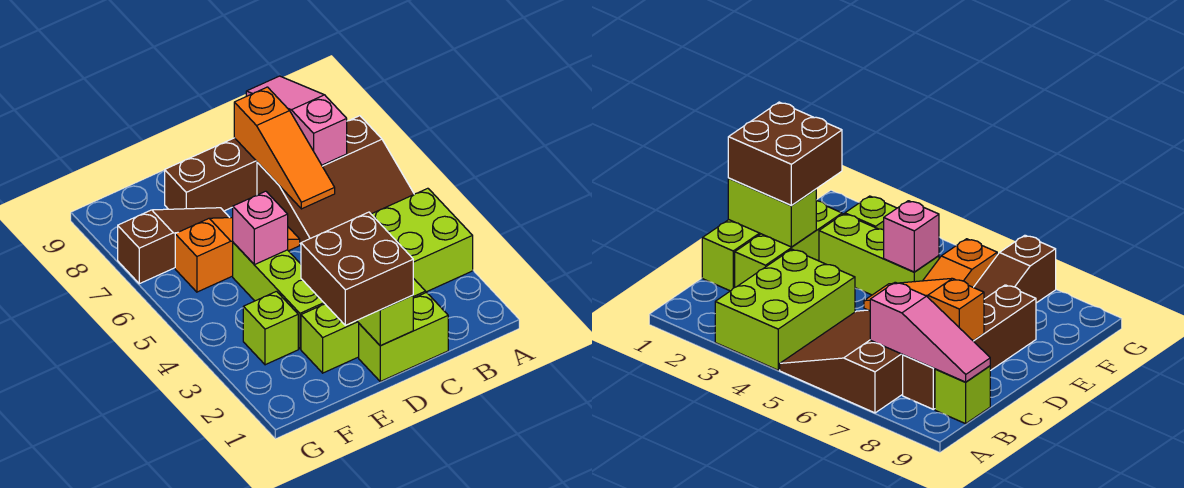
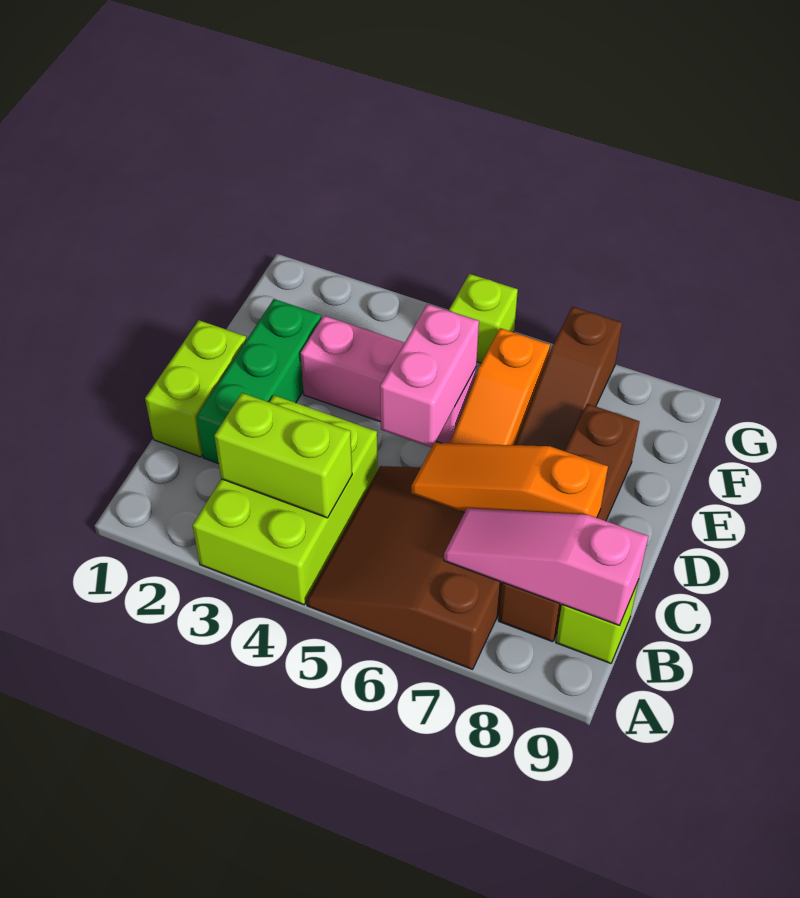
pink 1x3 slope [246,76,347,165] -> pink 1x3 slope turned to [444,508,648,625]
lime 1x3 brick [301,278,426,373] -> green 1x3 brick [196,299,322,464]
lime 1x2 brick [357,295,413,346] -> lime 1x2 brick moved to [214,393,352,518]
brown 2x2 brick [301,212,413,325] -> none
lime 1x3 brick [233,243,325,349] -> pink 1x3 brick [301,316,476,443]
pink 1x1 brick [233,191,288,265] -> pink 1x2 brick [380,304,479,448]
lime 1x1 brick [243,291,298,365] -> lime 1x1 brick moved to [449,274,518,363]

